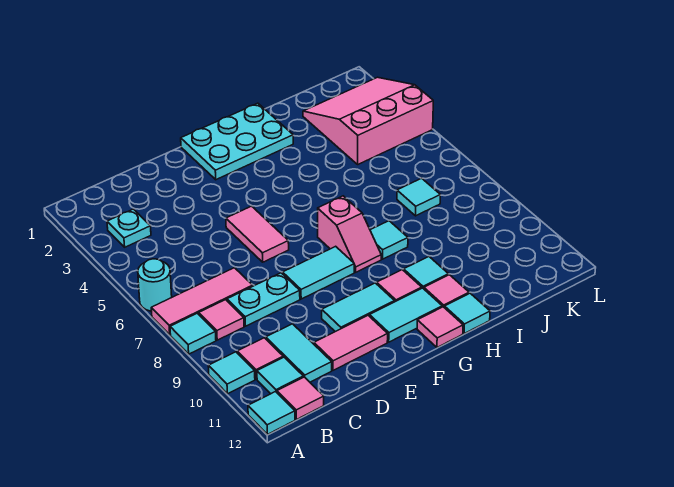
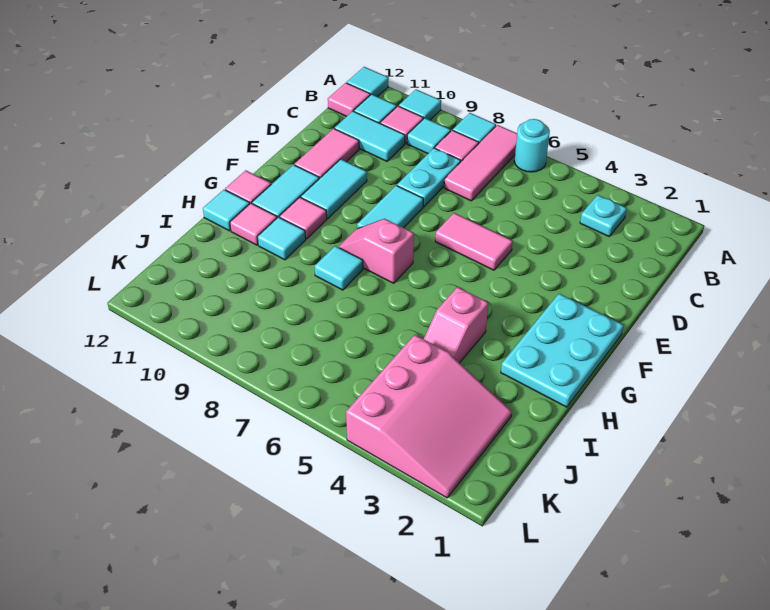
none -> pink 1x2 slope [424,287,488,363]
cyan 1x1 tile [397,178,440,216] -> cyan 1x1 tile moved to [407,118,451,154]

